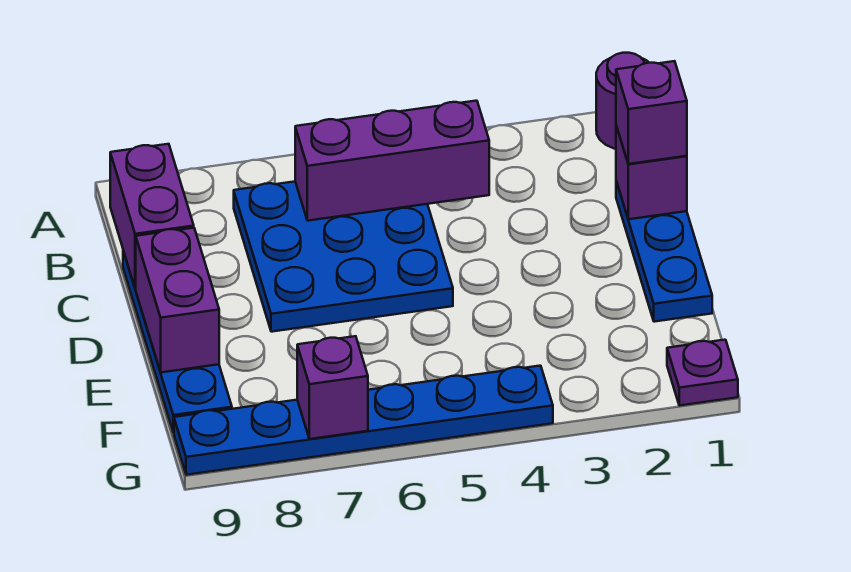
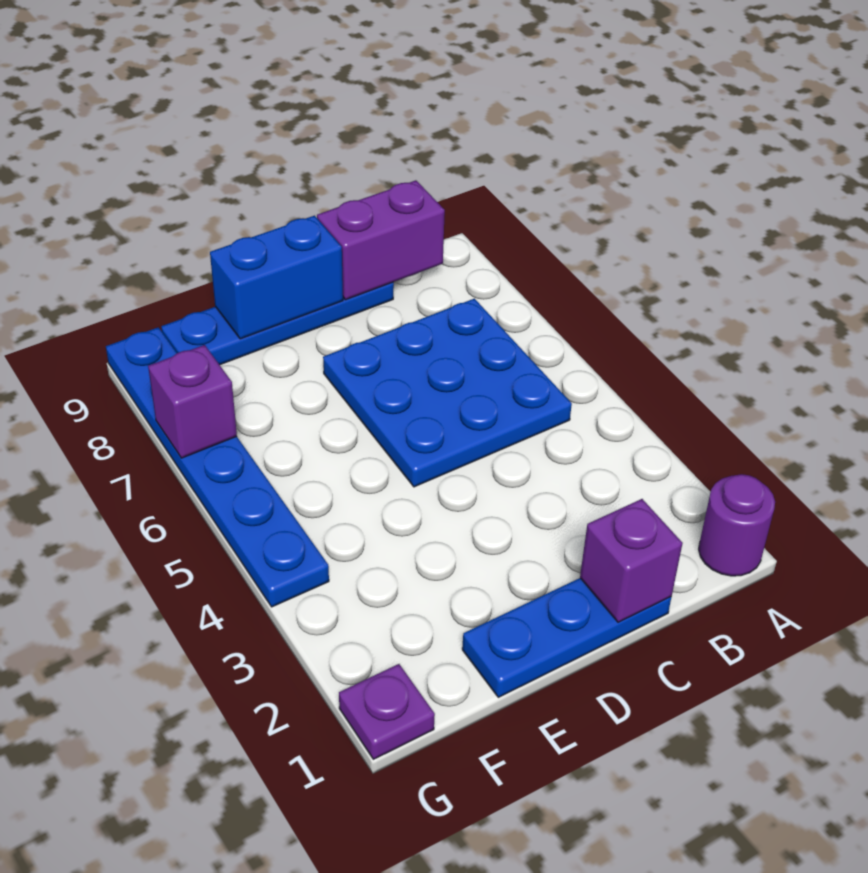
purple 1x3 brick [295,101,489,221] -> none
purple 1x1 brick [616,61,687,164] -> none
purple 1x2 brick [136,228,219,372] -> blue 1x2 brick [210,216,343,339]

